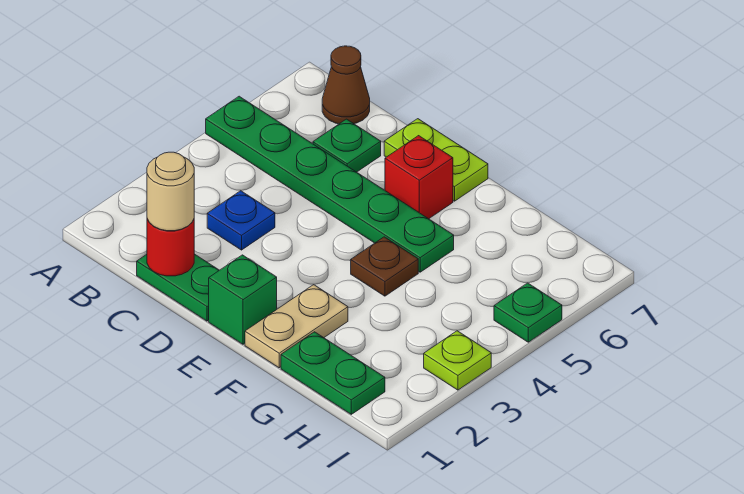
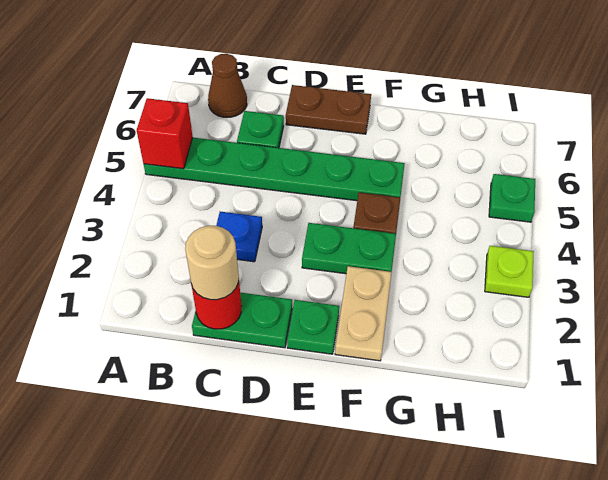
lime 1x2 plate [384,119,488,201] -> brown 1x2 plate [286,85,371,134]
green 1x1 brick [209,255,277,344] -> green 1x1 plate [287,300,339,354]
red 1x1 brick [385,136,453,219] -> red 1x1 brick moved to [137,98,193,169]
green 1x2 plate [281,332,385,414] -> green 1x2 plate moved to [302,223,396,274]

